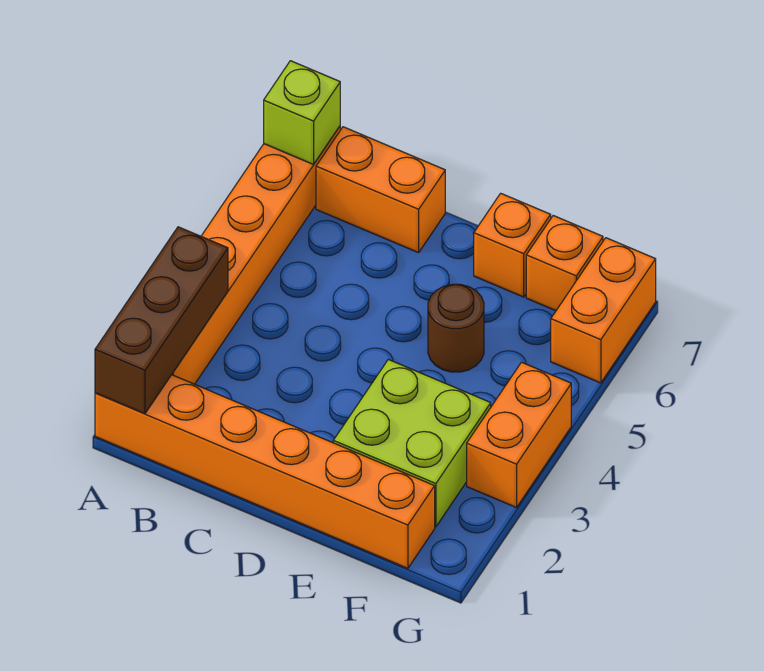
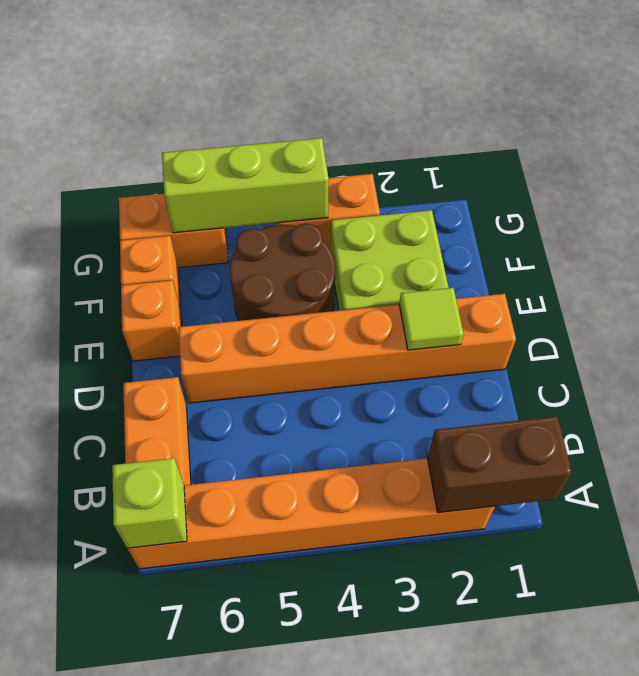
orange 1x6 brick [95,375,435,568] -> orange 1x6 brick turned to [178,294,516,403]
brown 1x3 brick [95,227,228,414] -> brown 1x2 brick [428,416,572,513]
none -> lime 1x1 tile [399,288,464,350]
brown 1x1 round brick [428,284,484,372] -> brown 2x2 round brick [230,224,335,321]
none -> lime 1x3 brick [162,138,329,233]

